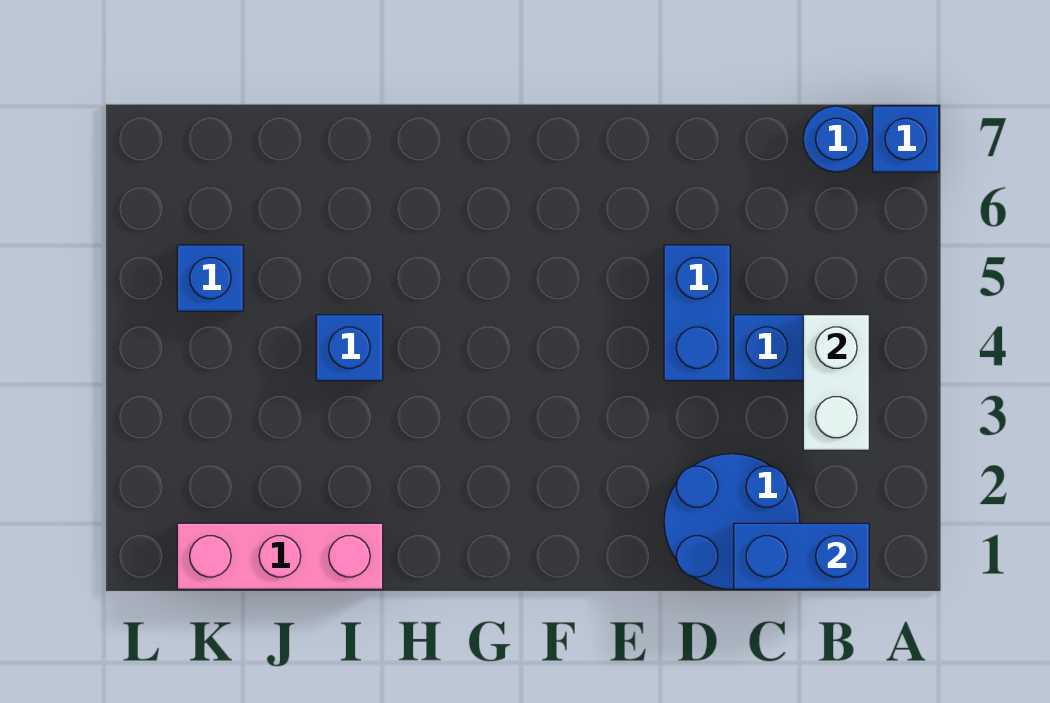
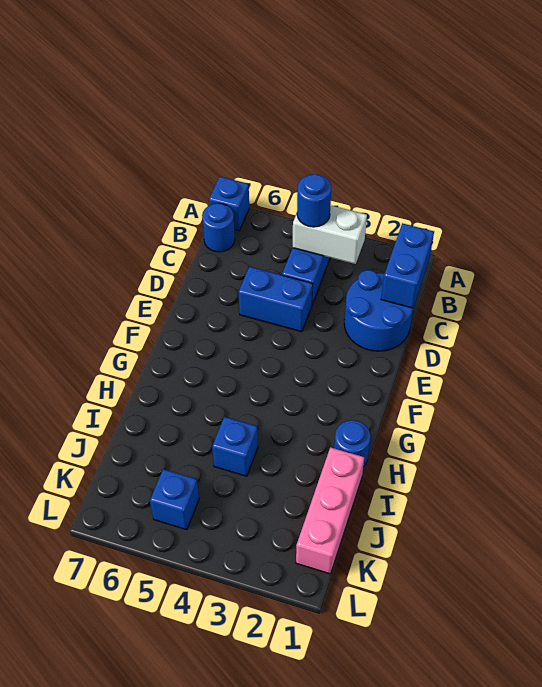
none -> blue 1x1 round brick [297,174,331,227]
none -> blue 1x1 round brick [334,420,371,467]

